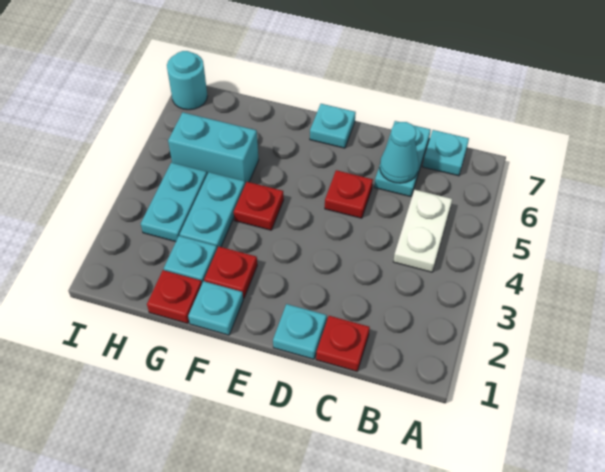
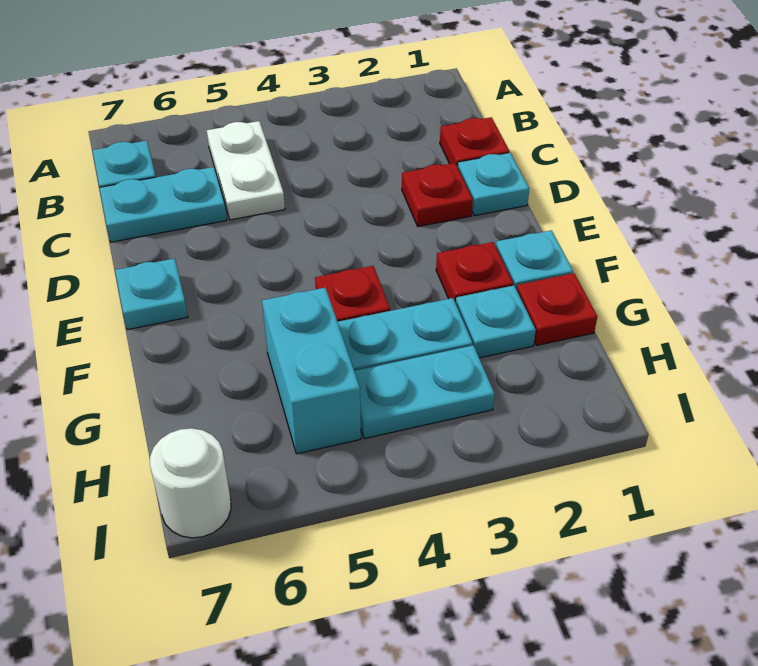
white 1x2 plate [393,190,452,272] -> white 1x2 plate turned to [207,121,285,220]
cyan 1x1 cone [380,122,419,183] -> none
red 1x1 plate [325,170,373,218] -> red 1x1 plate moved to [402,163,473,227]
cyan 1x1 round brick [167,51,208,110] -> white 1x1 round brick [150,428,231,538]

